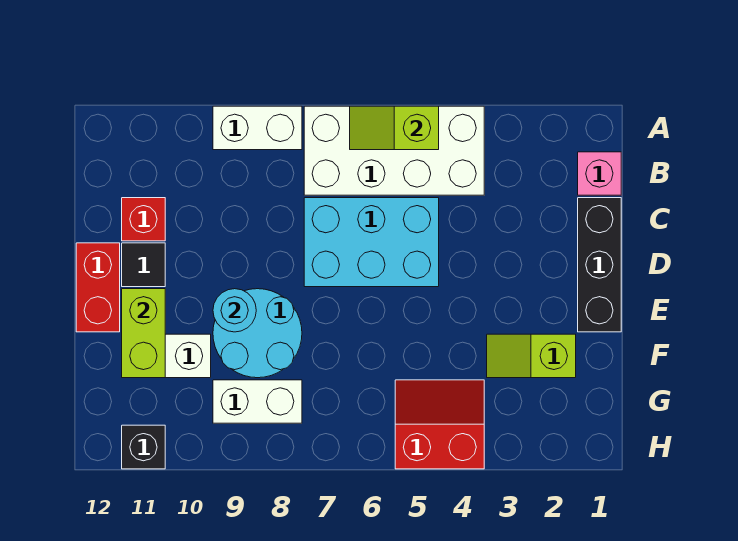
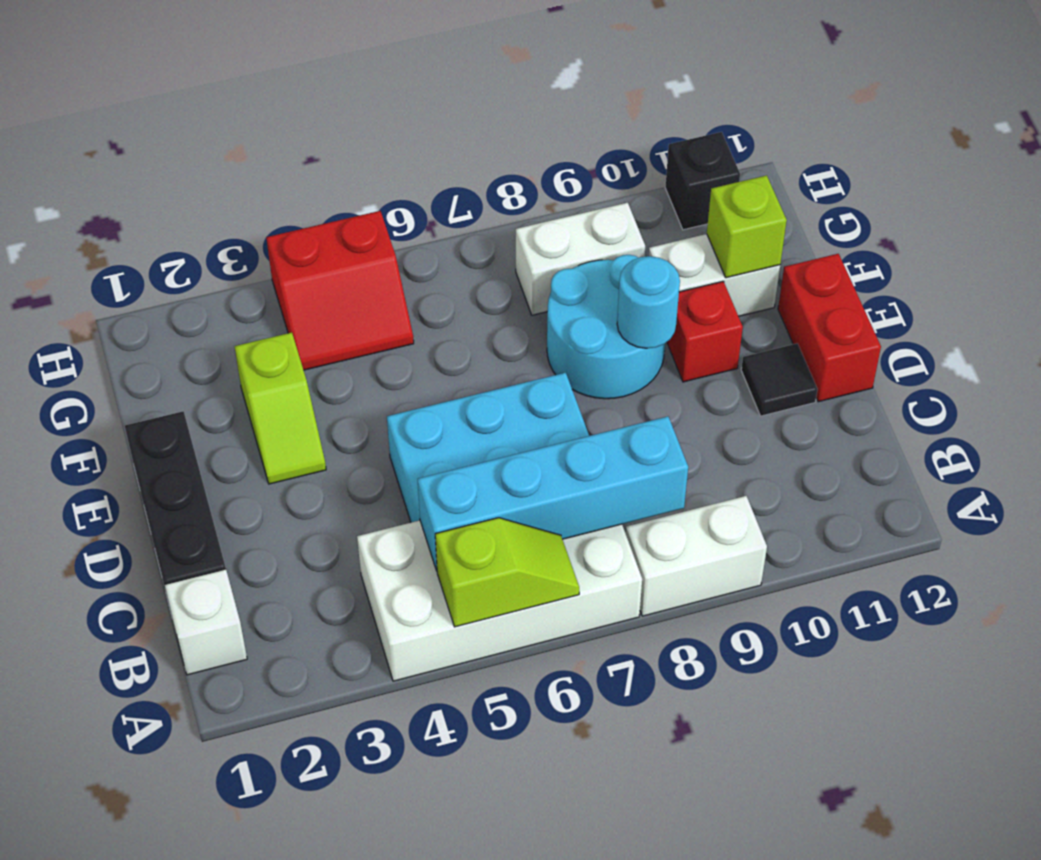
pink 1x1 brick [578,152,621,195] -> white 1x1 brick [165,569,247,675]
none -> cyan 1x4 brick [418,416,688,571]
red 1x1 brick [122,198,165,241] -> red 1x1 brick moved to [667,281,743,382]
lime 1x2 brick [122,289,165,378] -> lime 1x1 brick [707,175,787,278]
lime 1x2 slope [487,334,576,378] -> lime 1x2 slope turned to [234,332,326,484]

